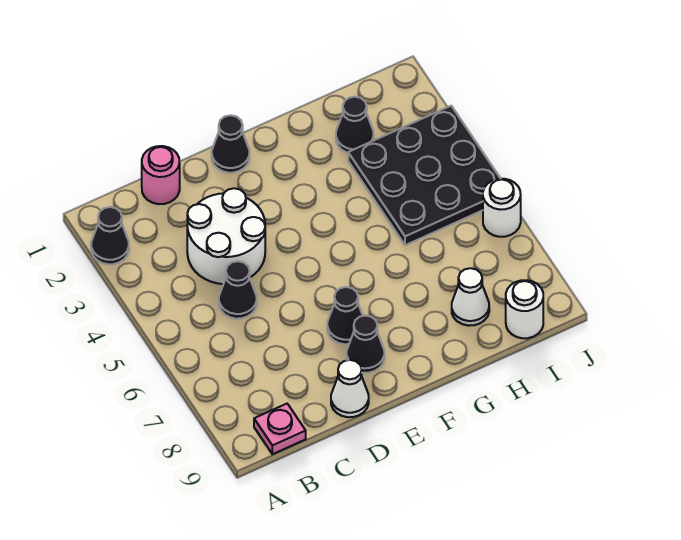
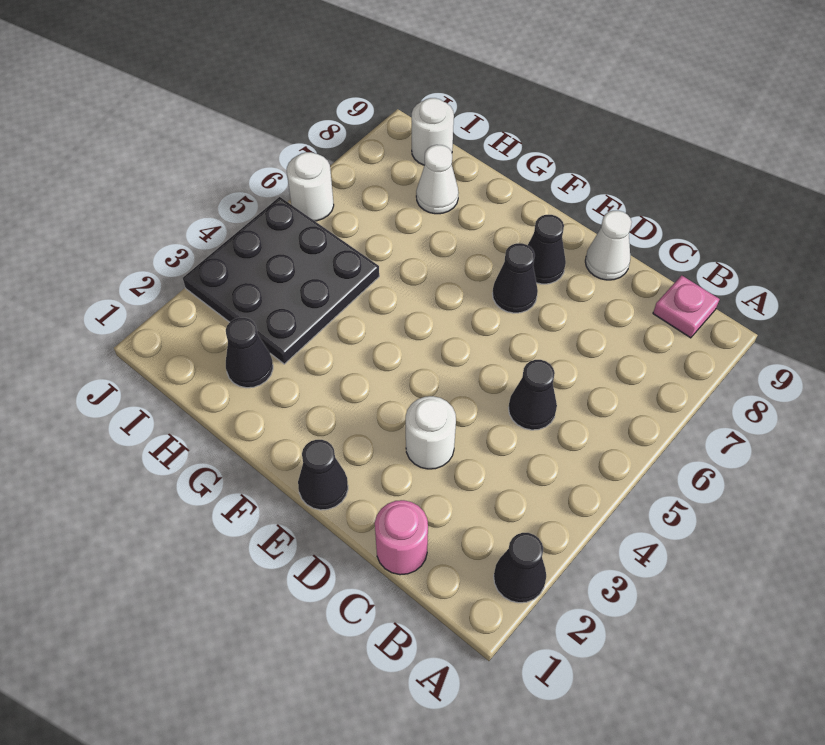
white 2x2 round brick [187,188,265,284] -> white 1x1 round brick [406,396,456,469]

